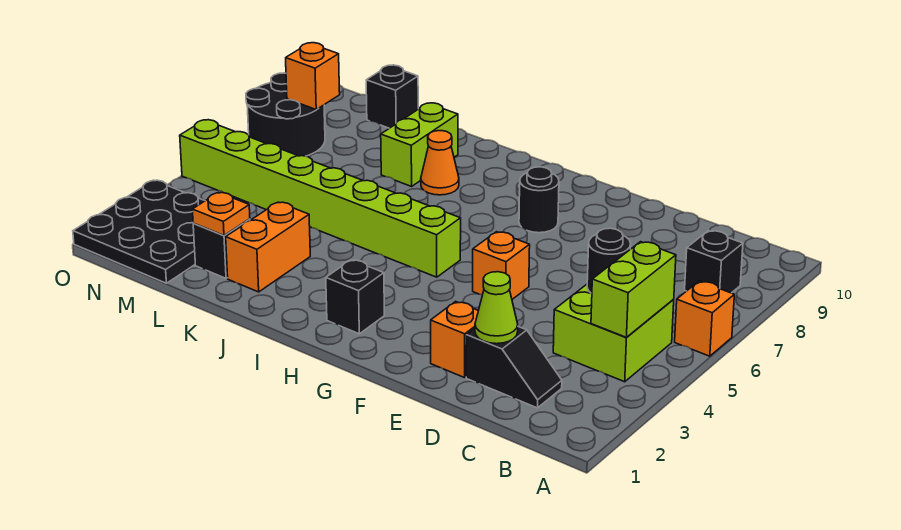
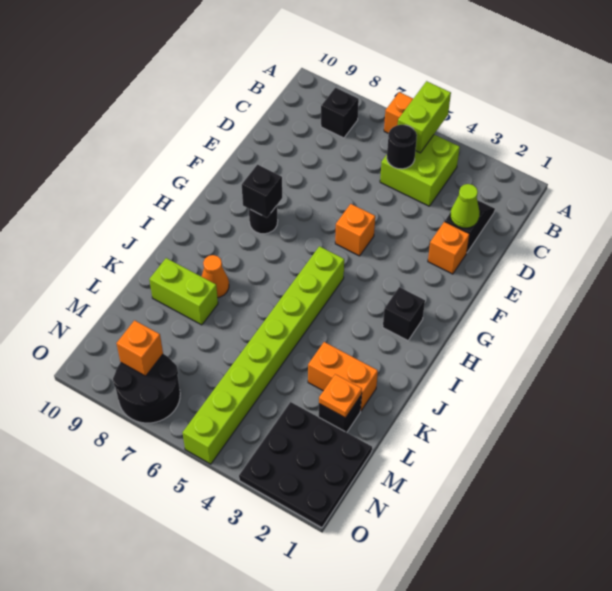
lime 1x2 brick [591,242,676,337] -> lime 1x2 brick turned to [398,81,451,153]
black 1x1 brick [366,65,418,128] -> black 1x1 brick moved to [242,165,282,218]

